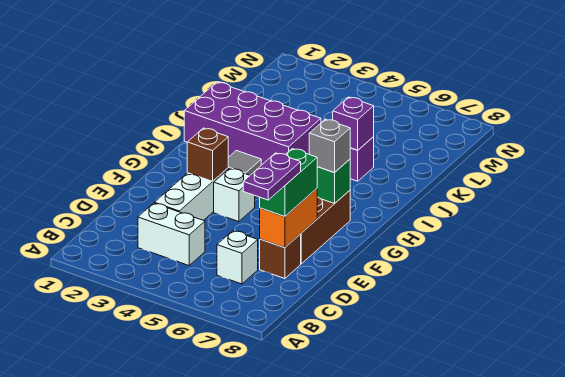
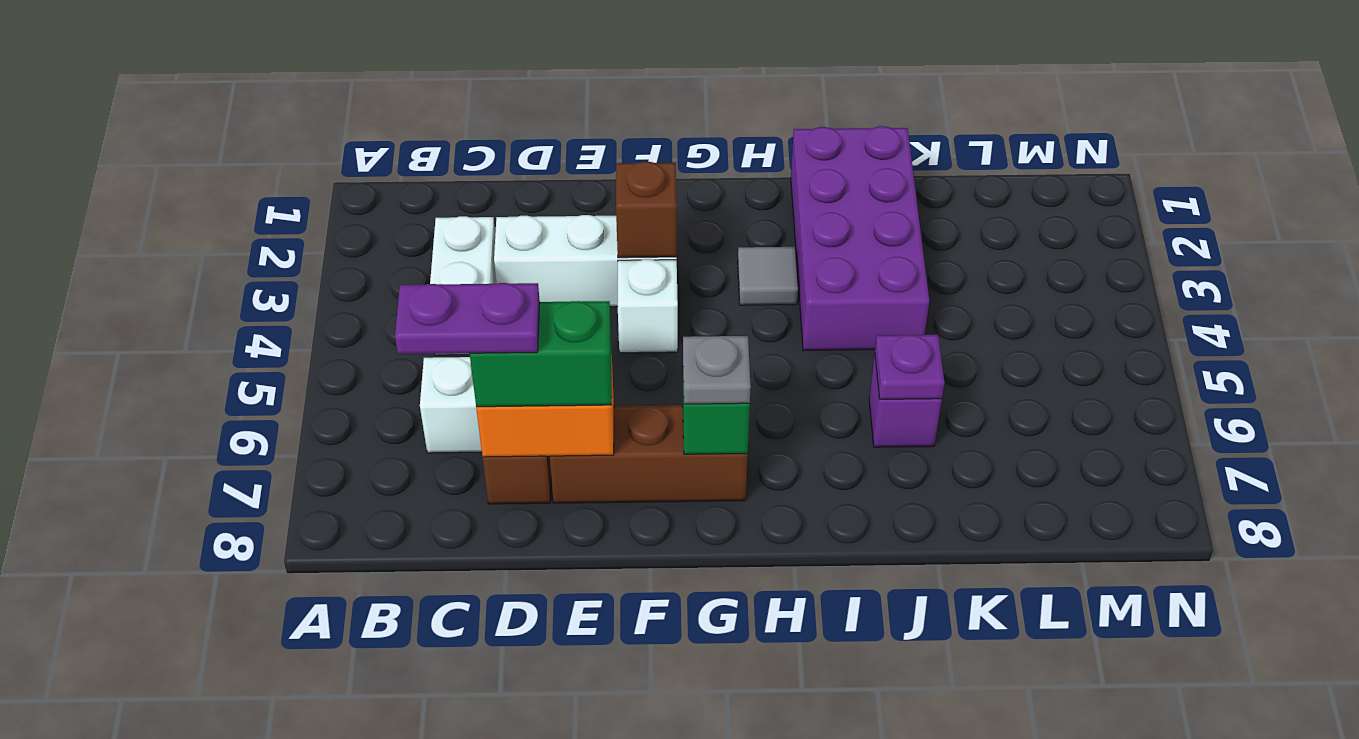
grey 1x1 brick [309,119,350,173] -> grey 1x1 plate [683,336,751,404]
purple 1x1 brick [333,97,374,150] -> purple 1x1 plate [875,335,945,399]

